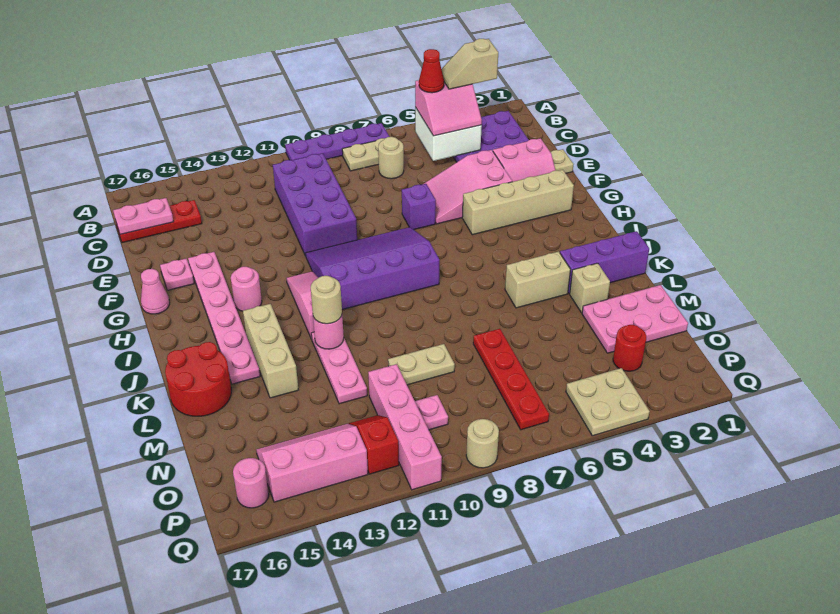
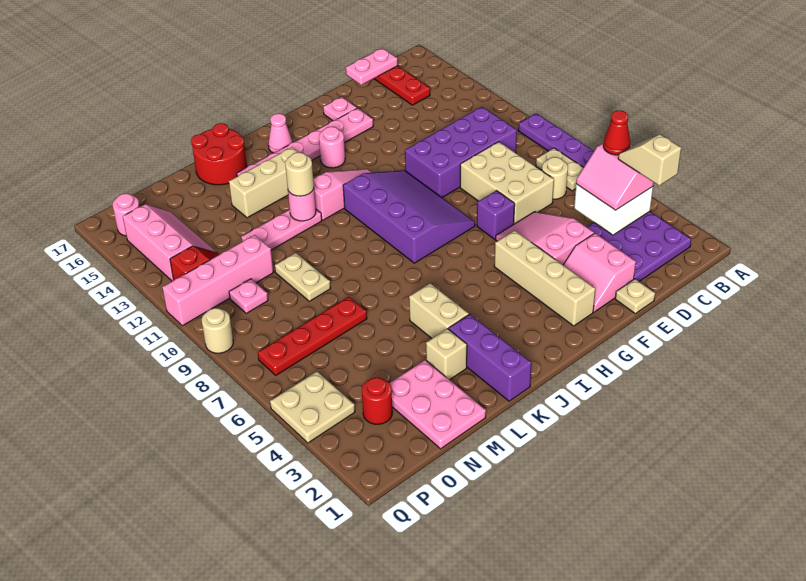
pink 1x2 plate [113,198,174,234] -> pink 1x2 plate turned to [346,48,398,85]
none -> tan 2x3 brick [460,142,554,224]
pink 1x1 cone [141,269,170,314] -> pink 1x1 cone moved to [268,114,293,153]

